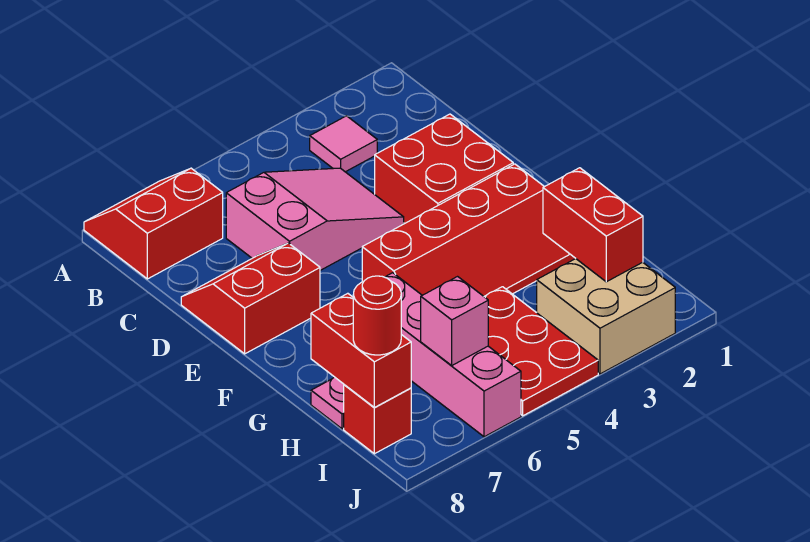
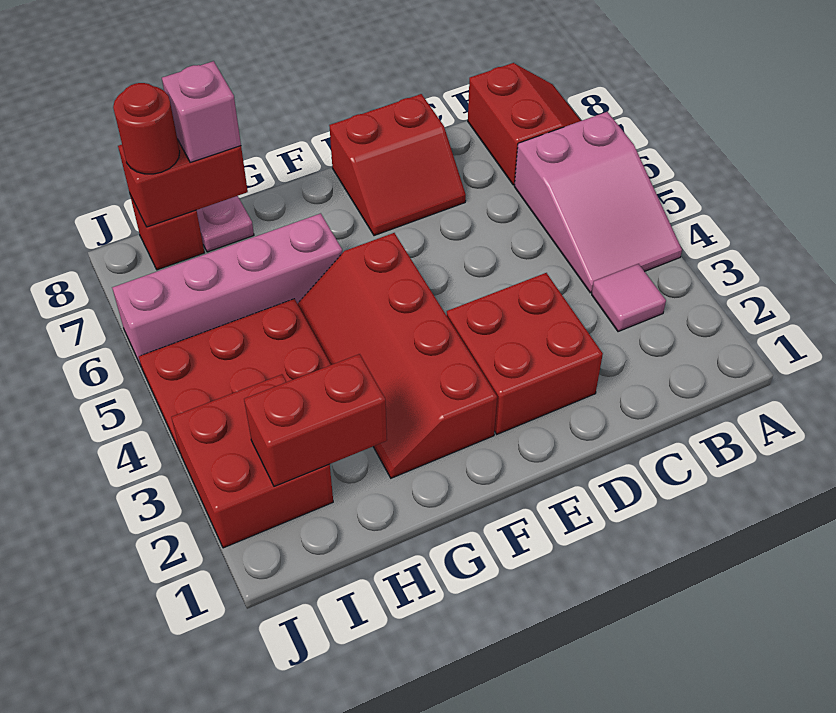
pink 2x3 slope [226,168,404,270] -> pink 2x3 slope moved to [514,112,682,293]
red 2x2 slope [181,243,320,354] -> red 2x2 slope turned to [329,94,466,236]
tan 2x2 brick [537,259,675,374] -> red 2x2 brick [171,374,333,548]
pink 1x1 brick [421,277,488,365] -> pink 1x1 brick moved to [162,61,241,163]

